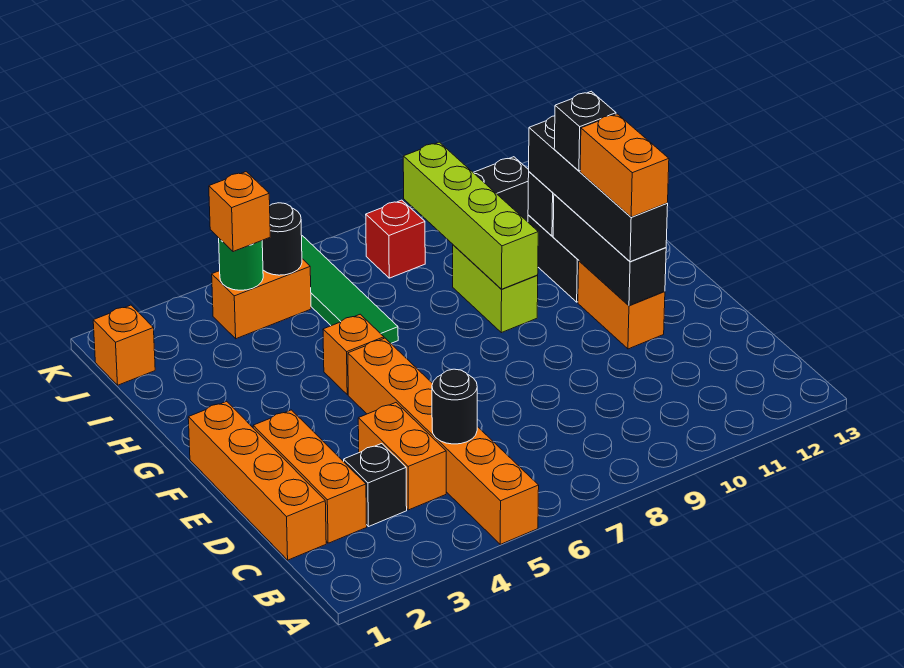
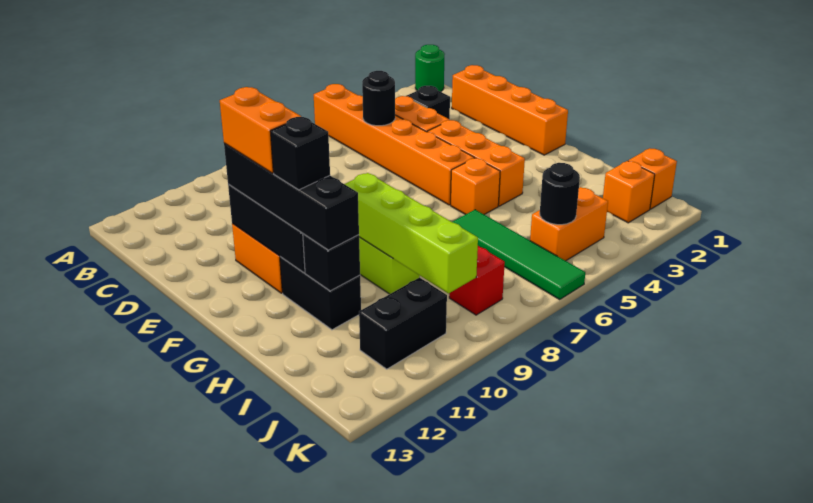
orange 1x3 brick [253,410,367,543] -> orange 1x3 brick moved to [428,120,525,206]
green 1x1 round brick [219,239,263,290] -> green 1x1 round brick moved to [415,45,444,92]
orange 1x1 brick [209,172,270,252] -> orange 1x1 brick moved to [603,161,655,223]

